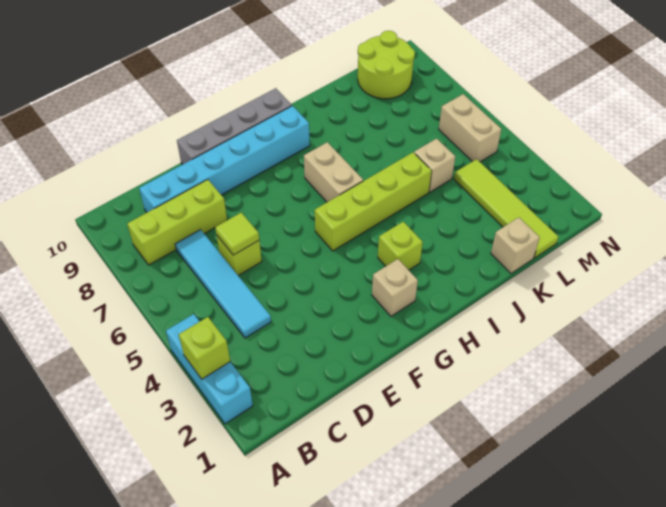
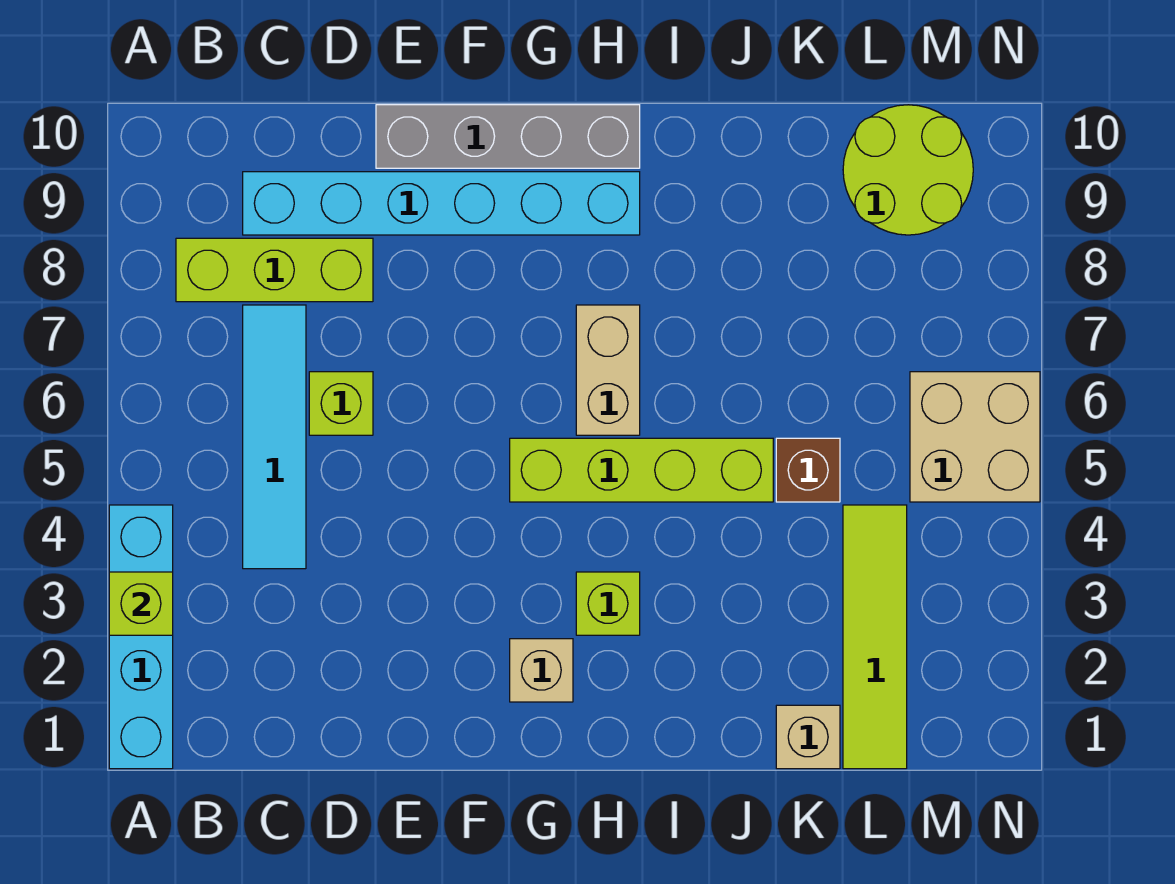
cyan 1x3 brick [166,314,253,424] -> cyan 1x4 brick [109,505,173,769]
lime 1x1 tile [215,213,259,255] -> none
tan 1x1 brick [414,138,455,192] -> brown 1x1 brick [776,438,840,502]
tan 1x2 brick [439,94,501,162] -> tan 2x2 brick [910,372,1040,502]

